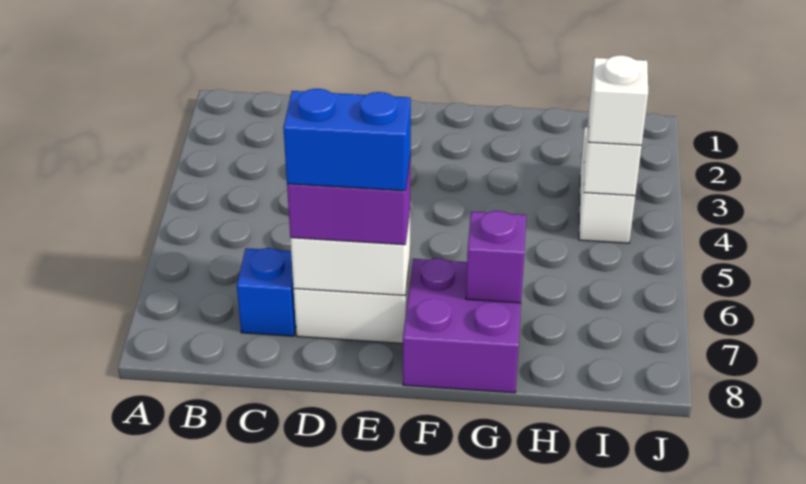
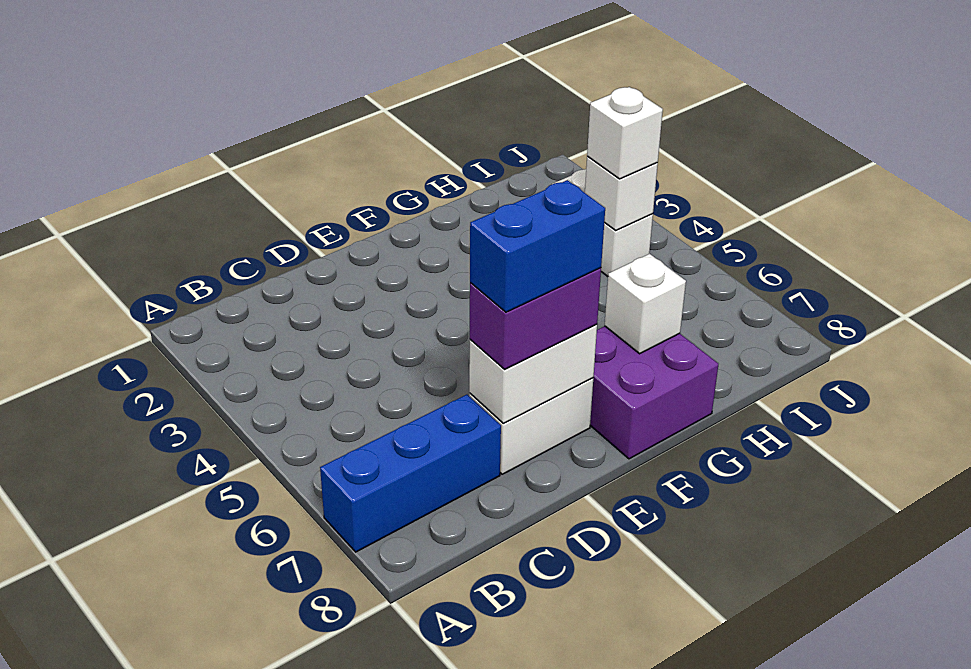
blue 1x1 brick [237,248,296,336] -> blue 1x3 brick [320,395,501,552]
purple 1x1 brick [466,211,526,303] -> white 1x1 brick [605,254,686,354]

